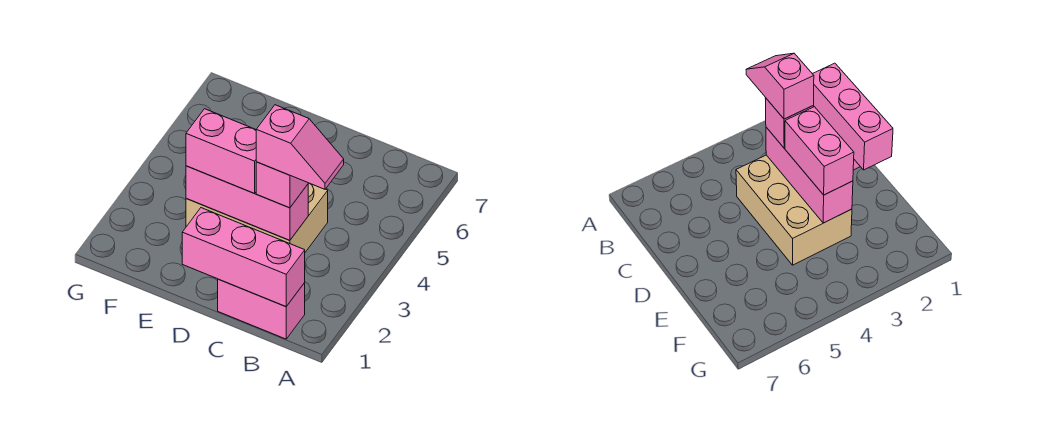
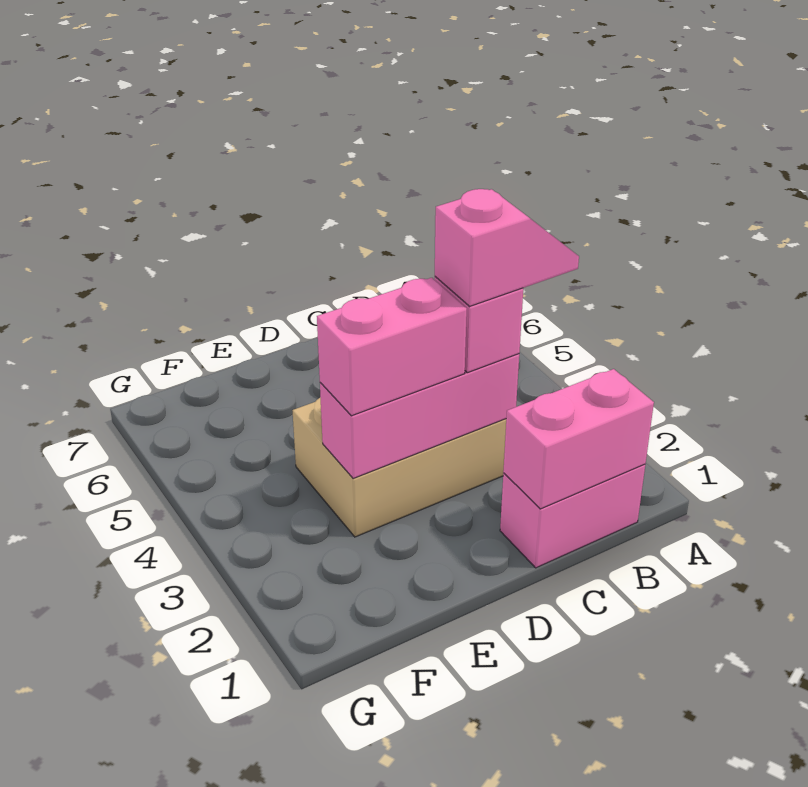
pink 1x3 brick [182,208,305,307] -> pink 1x2 brick [503,369,654,509]

